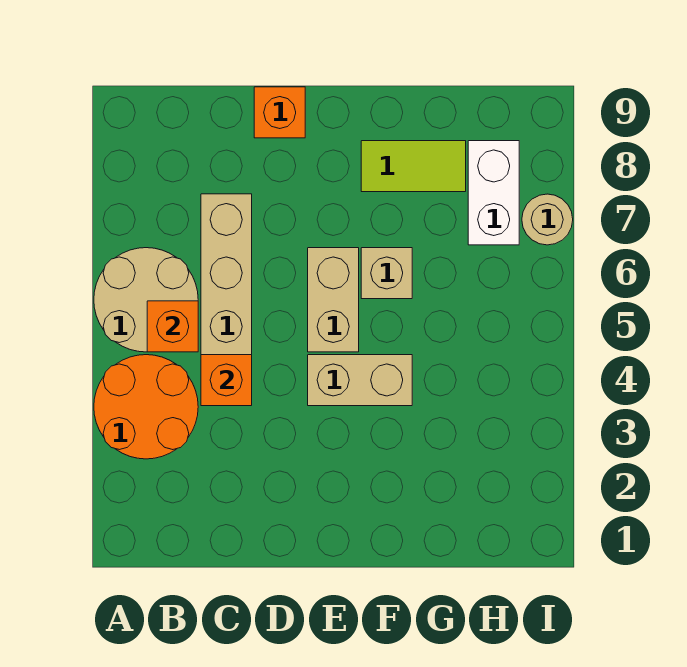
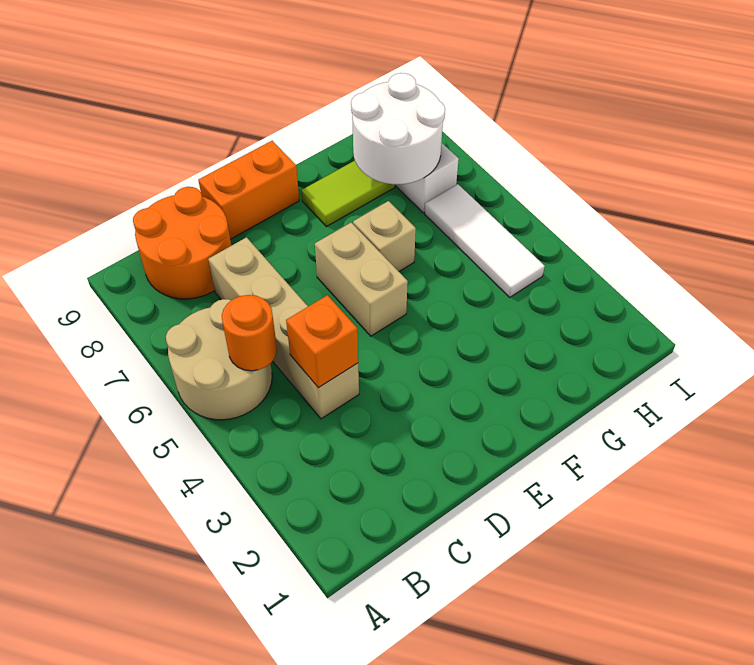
orange 2x2 round brick [94,355,198,459] -> orange 2x2 round brick moved to [133,187,231,299]
orange 1x1 brick [147,301,198,352] -> orange 1x1 round brick [222,295,277,371]
orange 1x1 brick [254,87,305,138] -> orange 1x2 brick [198,141,299,239]
tan 1x2 brick [308,355,412,406] -> none
none -> white 2x2 round brick [351,73,445,184]
none -> white 1x3 tile [425,184,545,297]
tan 1x1 round brick [522,194,573,245] -> none

